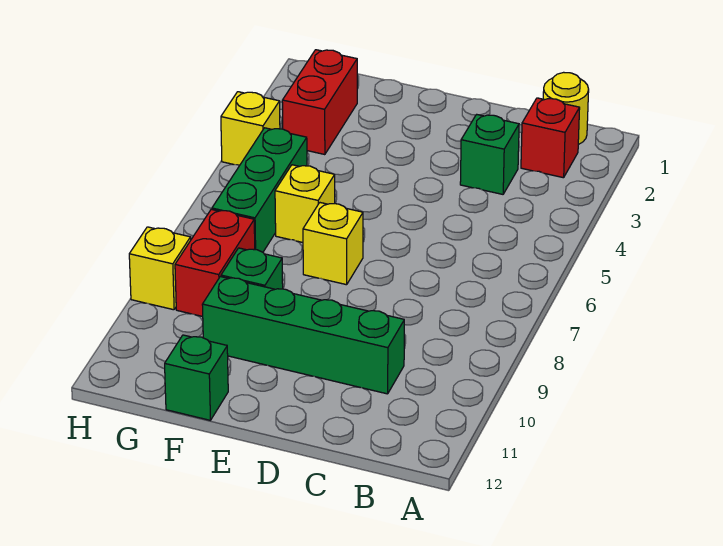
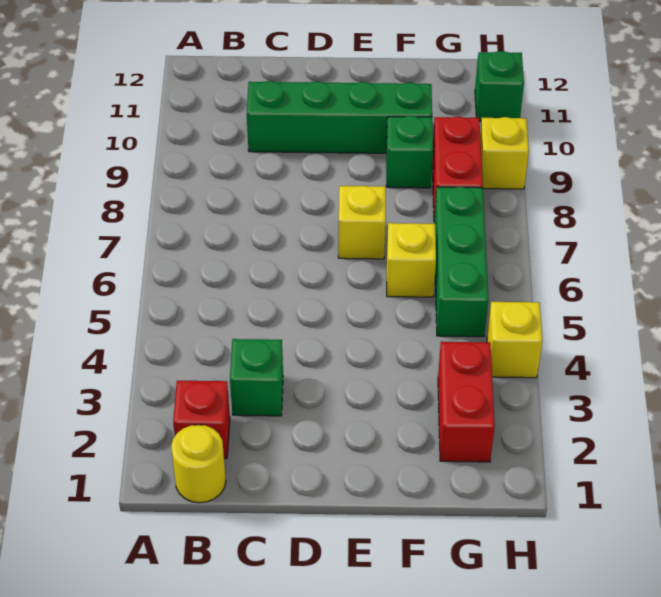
green 1x1 brick [165,335,228,420] -> green 1x1 brick moved to [475,51,524,121]

